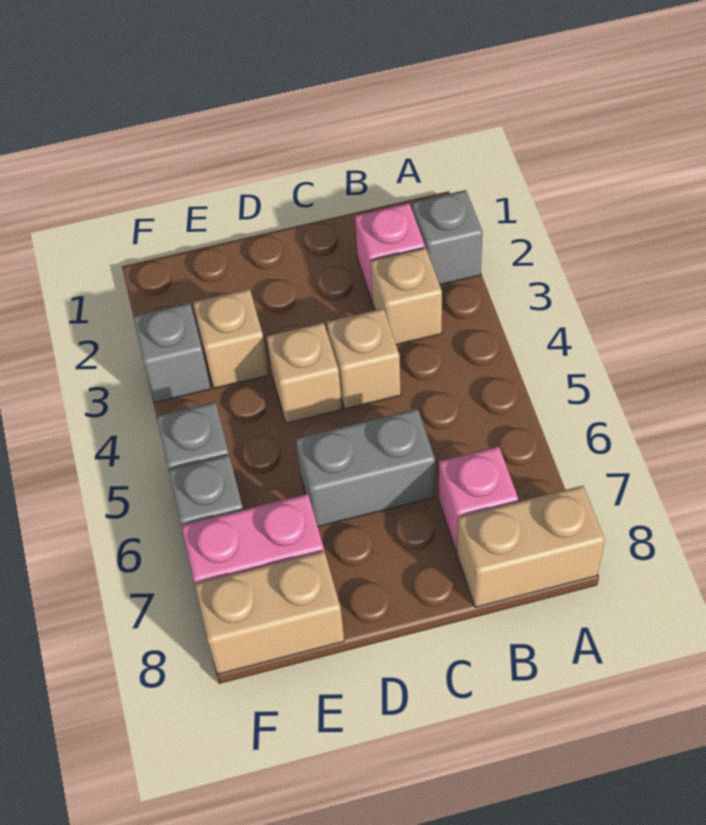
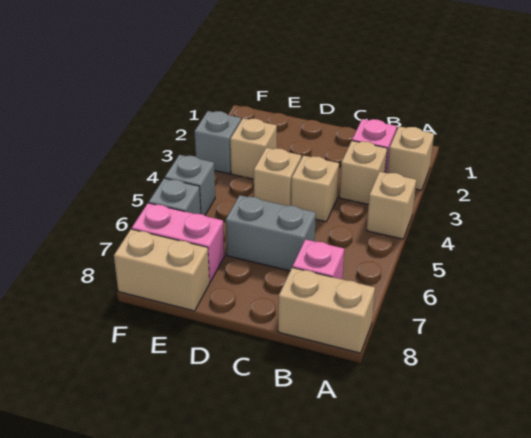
grey 1x1 brick [412,190,483,285] -> tan 1x1 brick [387,126,434,190]
none -> tan 1x1 brick [367,172,416,239]

